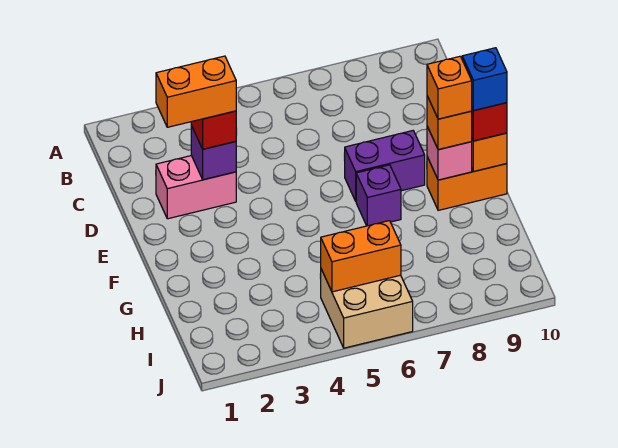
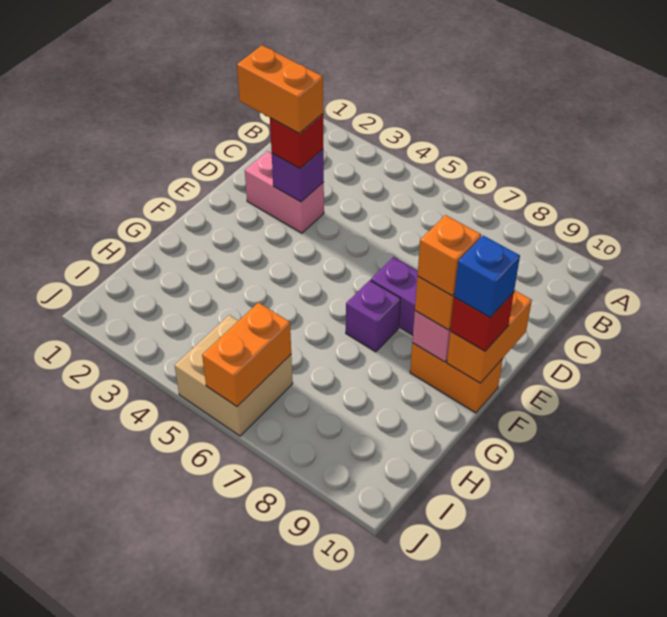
orange 1x2 brick [321,221,401,292] -> orange 1x2 brick turned to [202,303,291,406]

